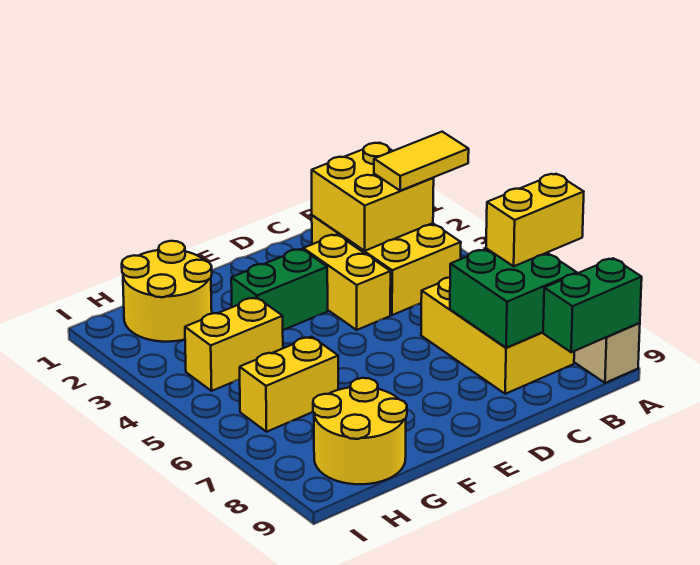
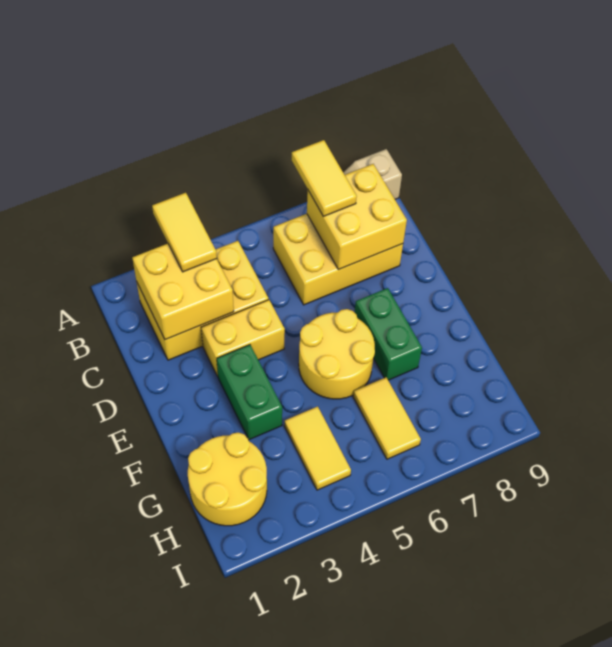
yellow 1x2 brick [486,174,584,266] -> yellow 1x2 tile [292,140,357,216]
green 1x2 brick [543,258,642,352] -> green 1x2 brick moved to [355,288,422,380]
green 2x2 brick [450,249,577,348] -> yellow 2x2 brick [307,164,407,270]
yellow 1x2 brick [185,297,283,391] -> yellow 1x2 tile [284,406,351,490]
yellow 1x2 brick [239,337,338,432] -> yellow 1x2 tile [353,377,421,459]
yellow 2x2 round brick [313,378,407,484] -> yellow 2x2 round brick moved to [299,309,375,399]

